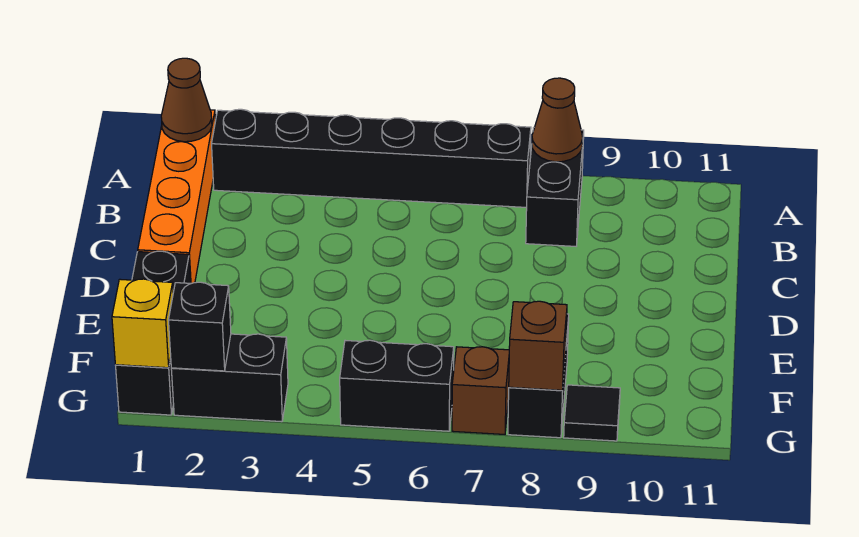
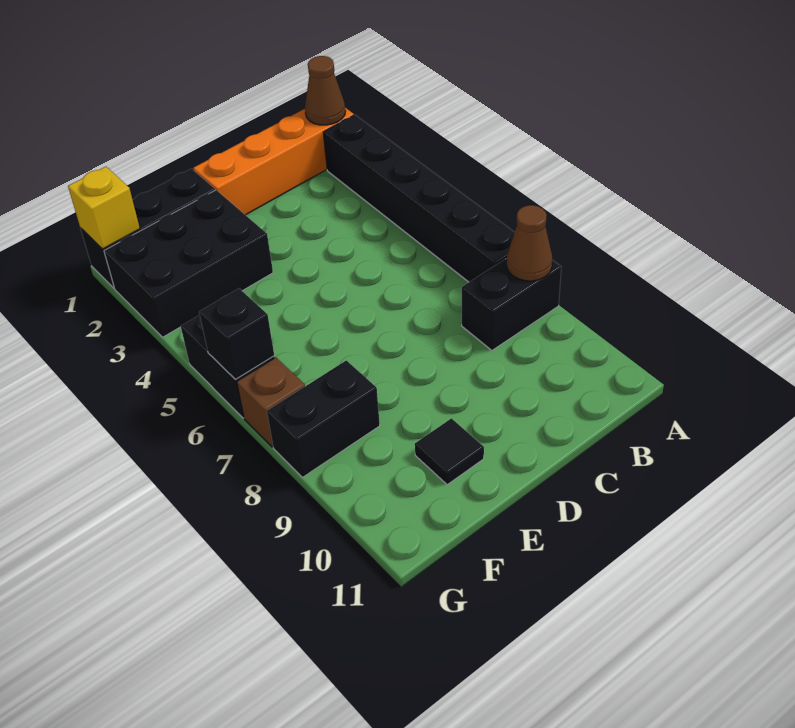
black 1x2 brick [171,334,288,422] -> black 2x3 brick [104,190,273,337]
black 1x1 brick [169,282,231,371] -> black 1x1 brick moved to [199,288,274,380]
brown 1x1 brick [509,301,567,390] -> none
black 1x1 tile [564,385,620,441] -> black 1x1 tile moved to [415,418,484,485]

